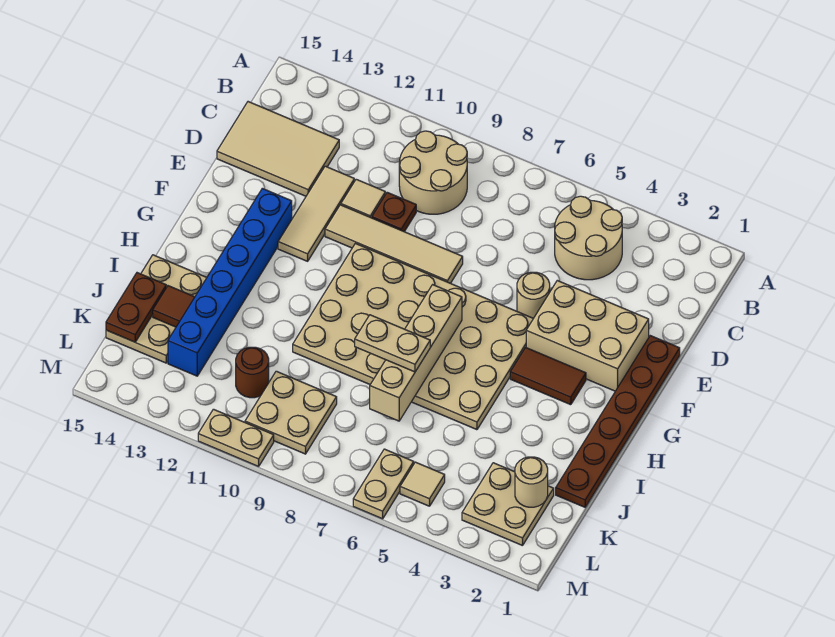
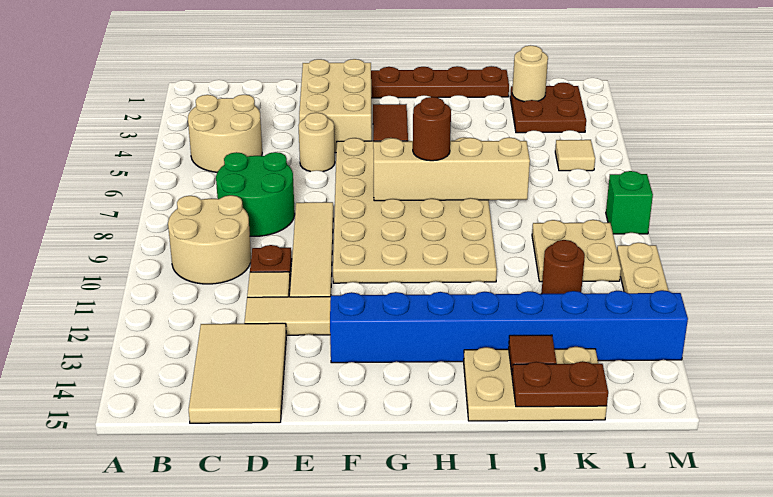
none -> green 2x2 round brick [216,152,295,236]
blue 1x6 brick [168,188,292,376] -> blue 1x8 brick [330,290,688,363]
none -> brown 1x1 round brick [413,97,451,161]
tan 1x2 plate [355,315,430,372] -> none
tan 2x2 plate [462,463,554,546] -> brown 2x2 plate [510,83,586,133]
tan 1x2 plate [353,449,414,519] -> none
none -> green 1x1 brick [606,171,653,234]

